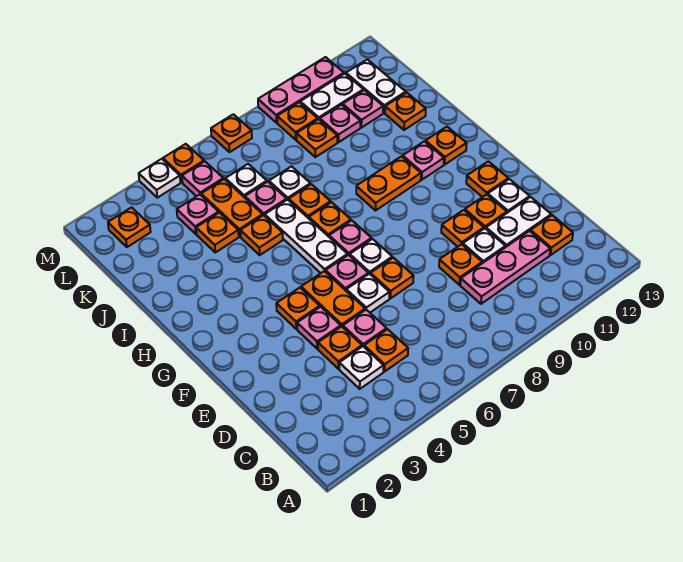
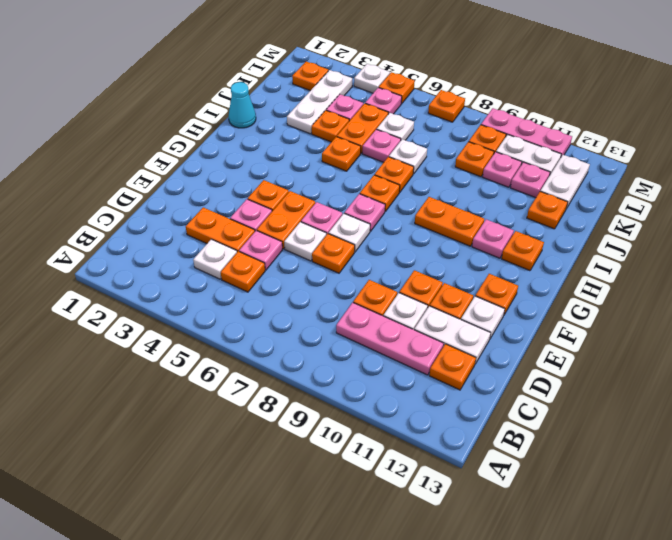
orange 1x1 plate [318,326,362,369] -> orange 1x2 plate [186,207,255,252]
white 1x3 plate [265,200,348,273] -> white 1x3 plate moved to [287,70,352,134]
none -> cyan 1x1 cone [228,82,256,128]

